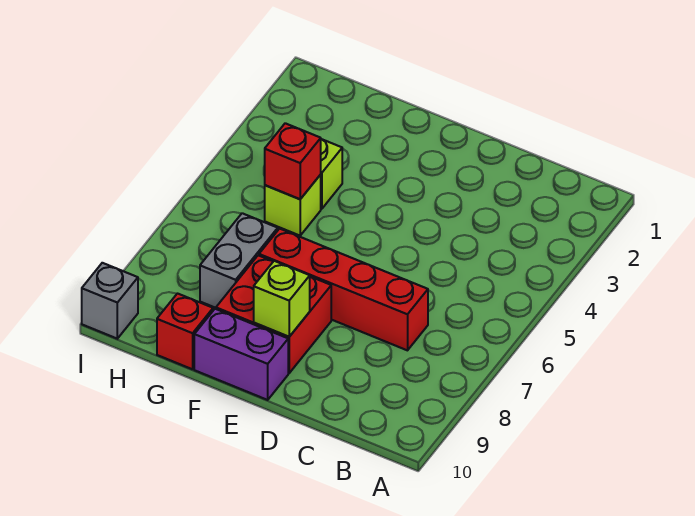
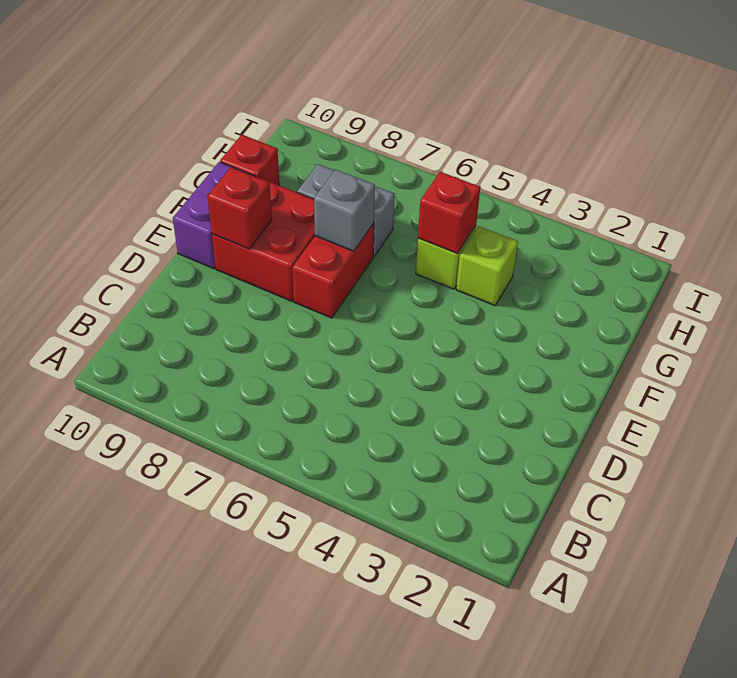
red 1x4 brick [259,229,428,350] -> red 1x2 brick [292,223,374,318]
lime 1x1 brick [254,261,310,337] -> red 1x1 brick [208,167,272,249]
grey 1x1 brick [82,263,138,339] -> grey 1x1 brick moved to [314,169,375,251]

